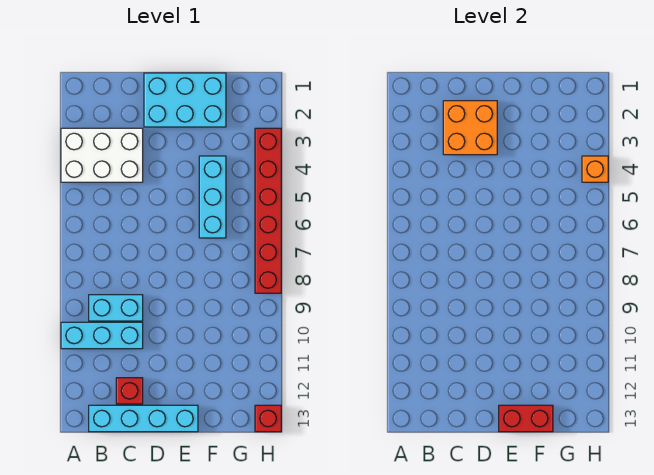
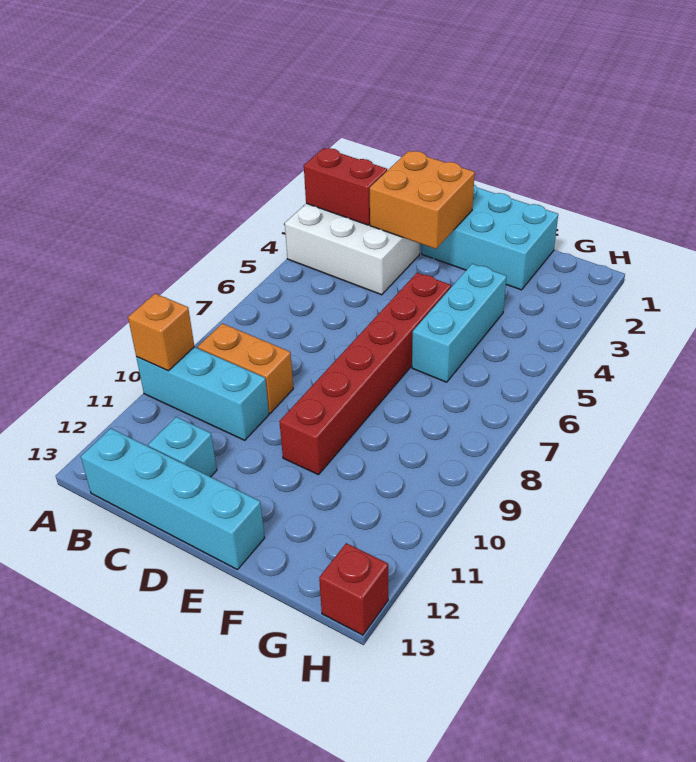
cyan 1x2 brick [89,295,143,321] -> orange 1x2 brick [198,323,293,413]
red 1x1 brick [116,378,143,404] -> cyan 1x1 brick [148,417,217,477]
red 1x2 brick [499,405,553,432] -> red 1x2 brick moved to [304,148,387,225]
red 1x6 brick [255,128,281,293] -> red 1x6 brick moved to [279,273,451,475]
orange 1x1 brick [582,156,608,182] -> orange 1x1 brick moved to [128,294,194,371]

